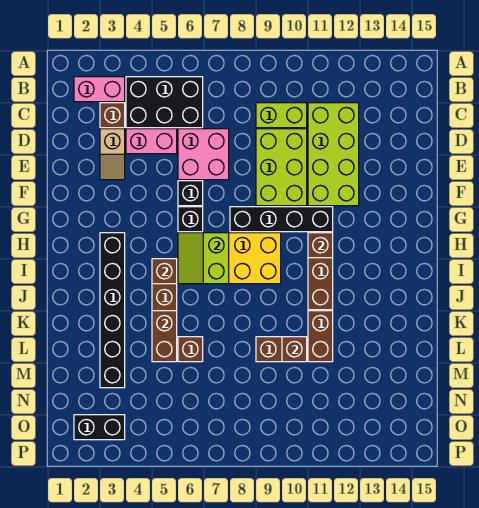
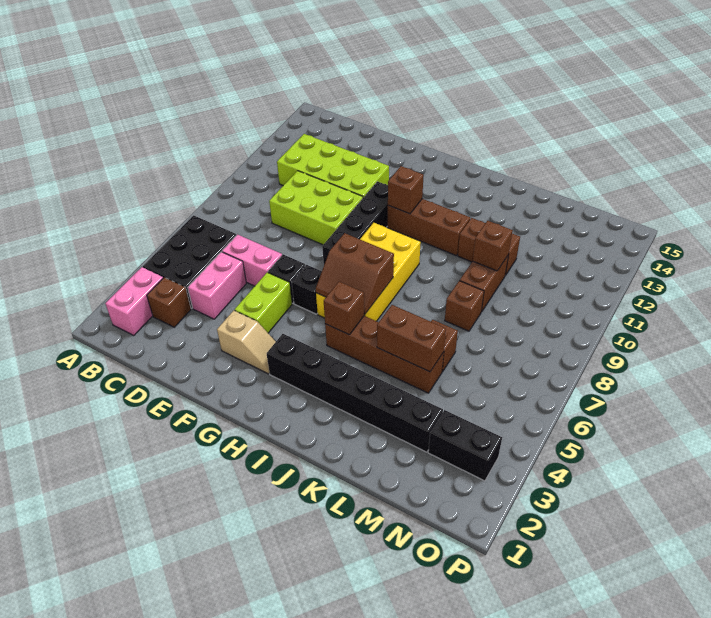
lime 1x2 brick [256,103,307,128] -> lime 1x2 brick moved to [235,272,292,333]
tan 1x2 slope [100,129,125,180] -> tan 1x2 slope moved to [217,310,276,374]
pink 2x2 brick [178,129,229,180] -> pink 1x2 brick [222,235,282,286]
lime 2x2 slope [178,233,229,284] -> brown 2x2 slope [316,233,394,315]
none -> brown 1x1 brick [445,281,484,331]
black 1x2 brick [74,415,125,440] -> black 1x2 brick turned to [428,410,502,481]

